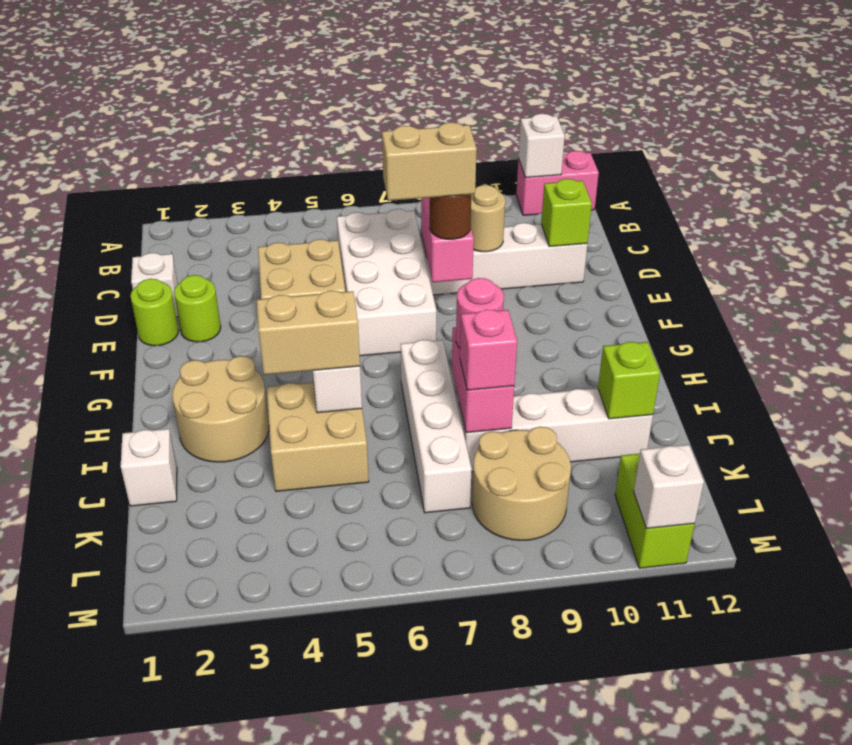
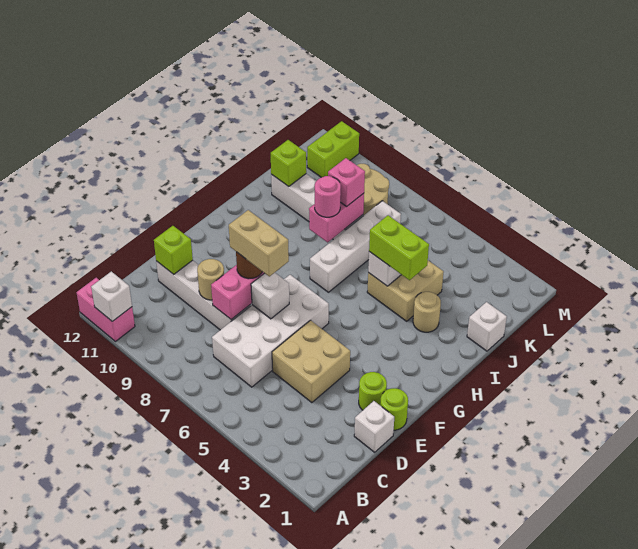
tan 2x2 round brick [172,356,269,462] -> tan 1x1 round brick [413,292,441,332]
tan 1x2 brick [257,291,360,375] -> lime 1x2 brick [369,215,429,280]
white 1x1 brick [634,445,704,529] -> white 1x1 brick moved to [251,273,289,319]

